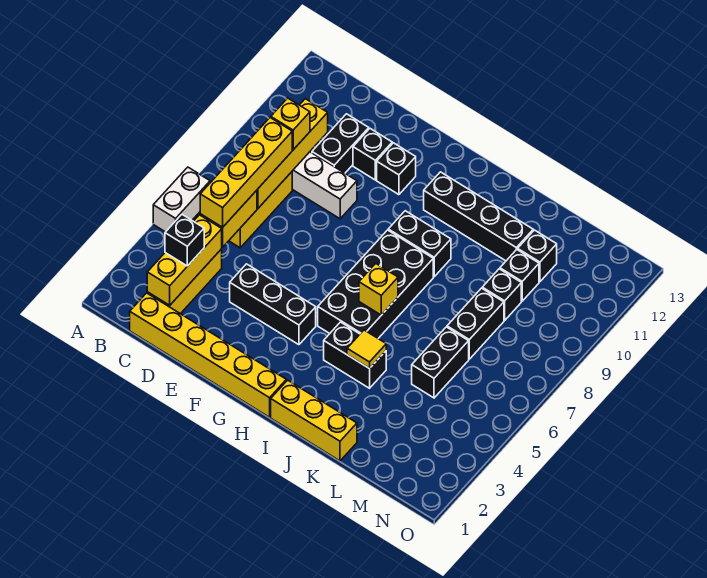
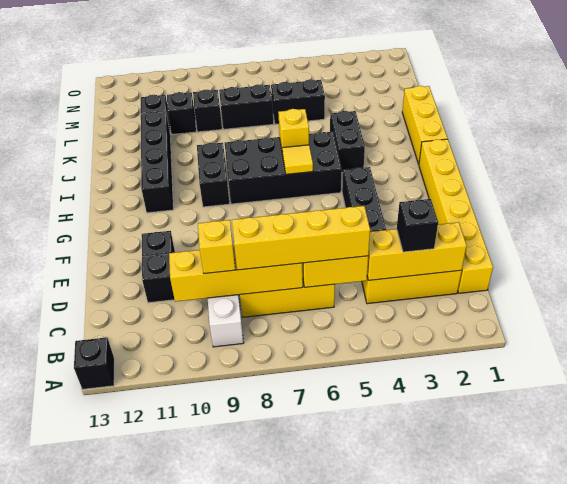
white 1x2 brick [153,167,210,232] -> none
black 1x1 brick [377,143,416,195] -> black 1x1 brick moved to [74,337,115,389]
yellow 1x1 tile [347,330,386,369] -> yellow 1x1 tile moved to [282,145,313,174]

